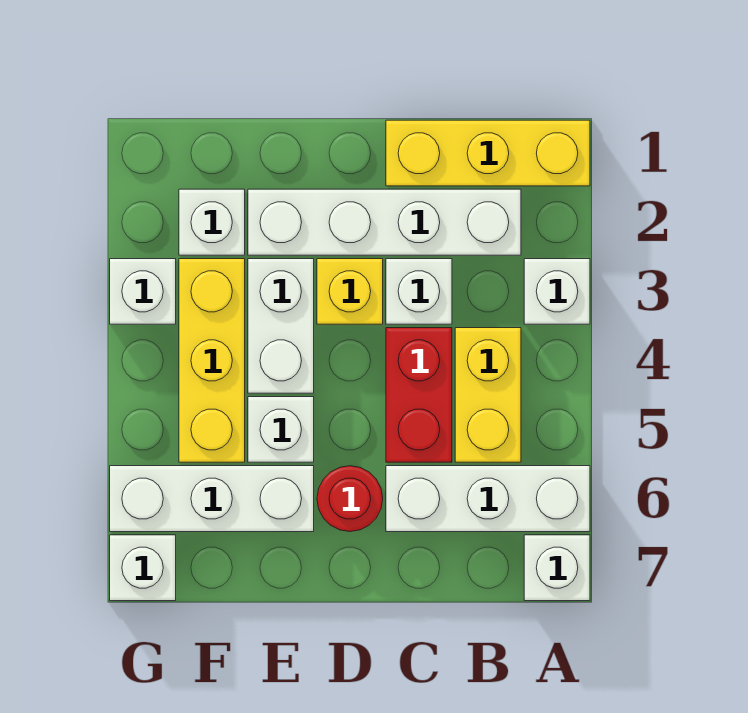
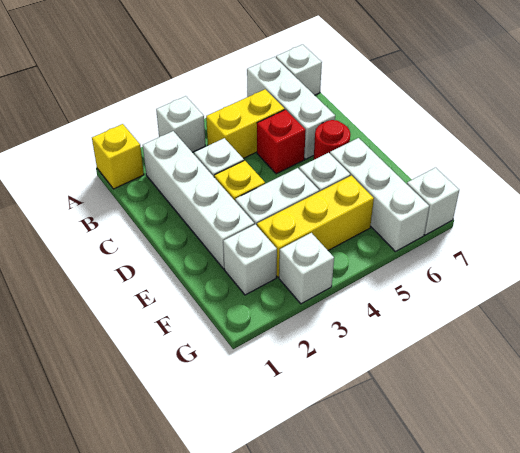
yellow 1x3 brick [386,120,590,186] -> yellow 1x1 brick [92,124,144,189]
red 1x2 brick [386,328,452,462] -> red 1x1 brick [257,110,306,174]

